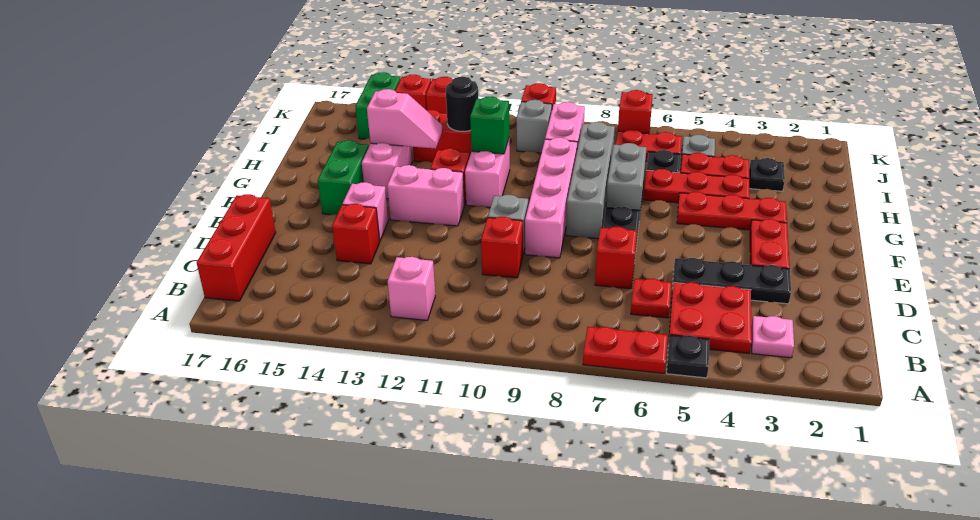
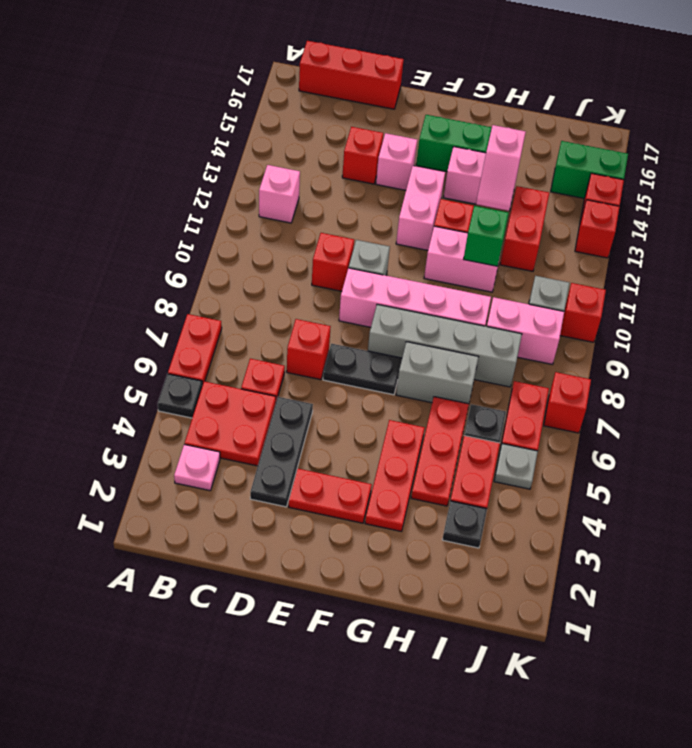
black 1x1 round brick [446,77,478,131] -> none

